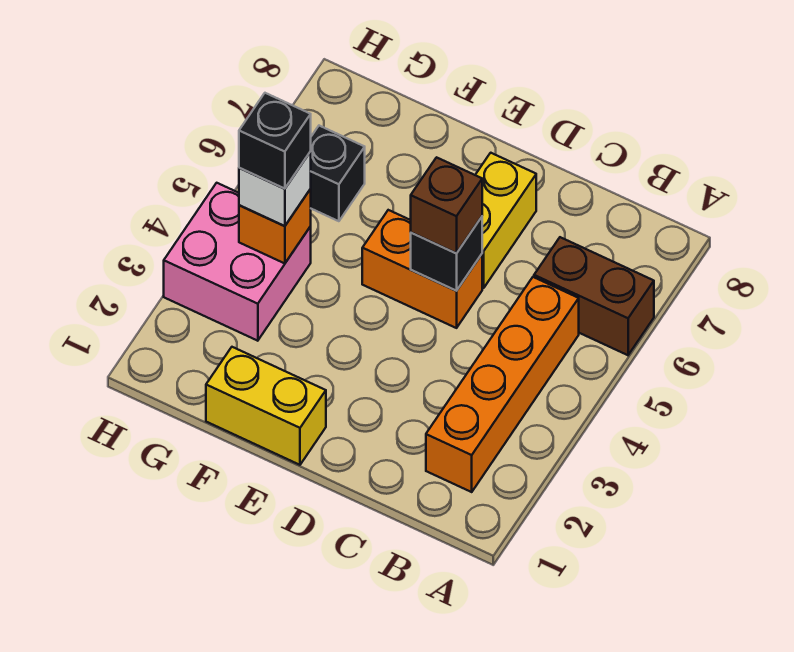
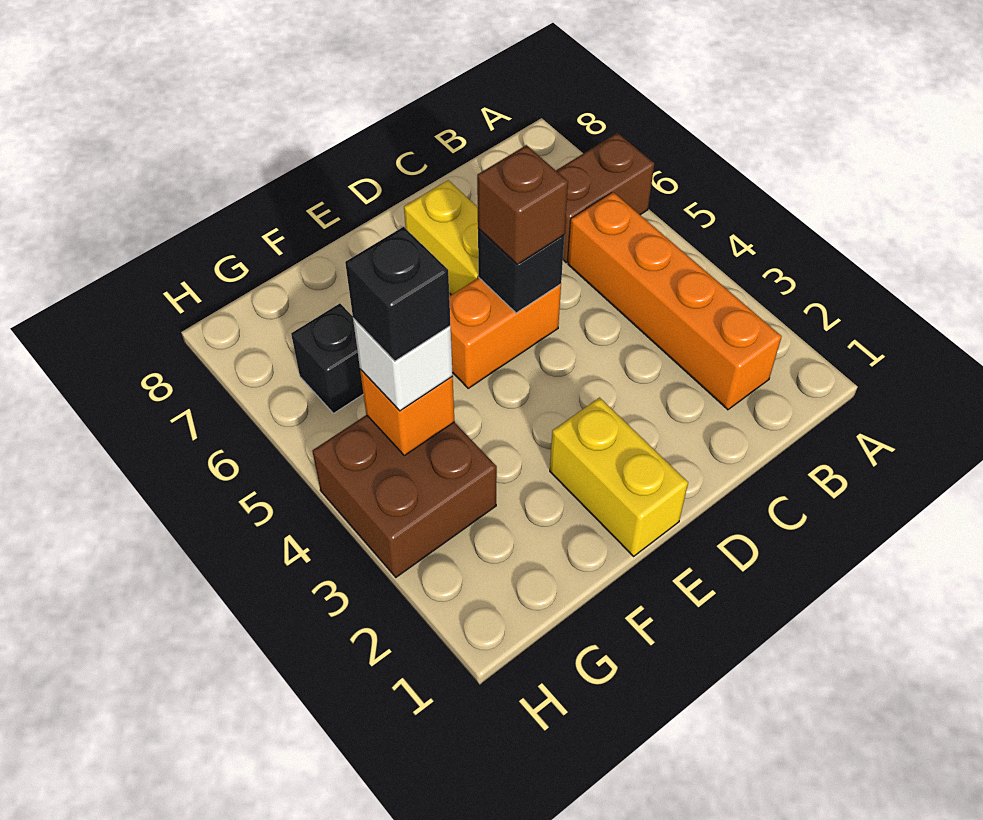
yellow 1x2 brick [206,347,326,465] -> yellow 1x2 brick turned to [550,398,688,556]
pink 2x2 brick [164,183,311,341] -> brown 2x2 brick [312,415,497,577]

